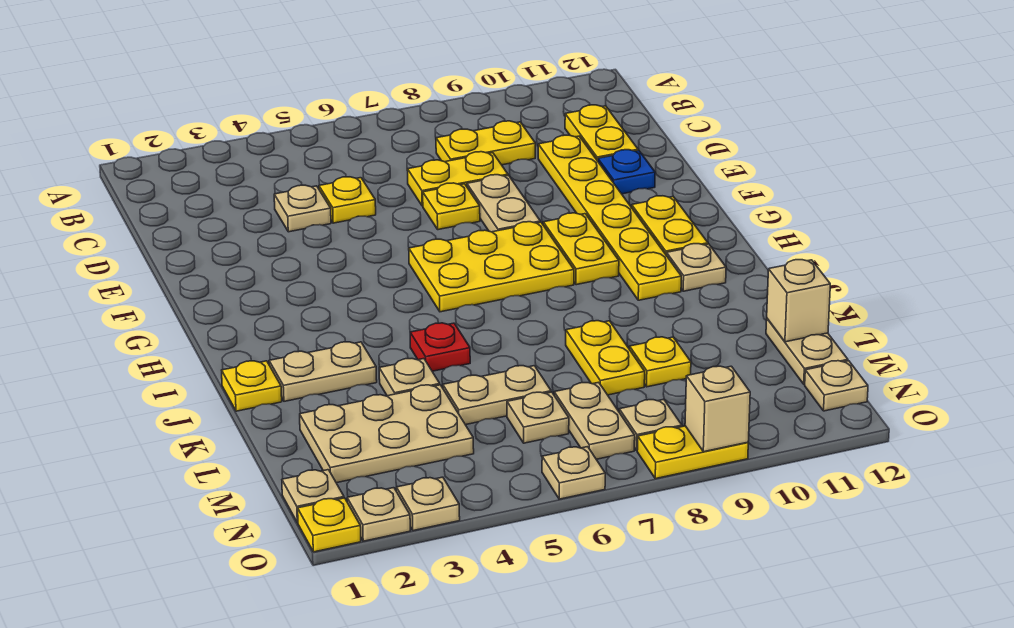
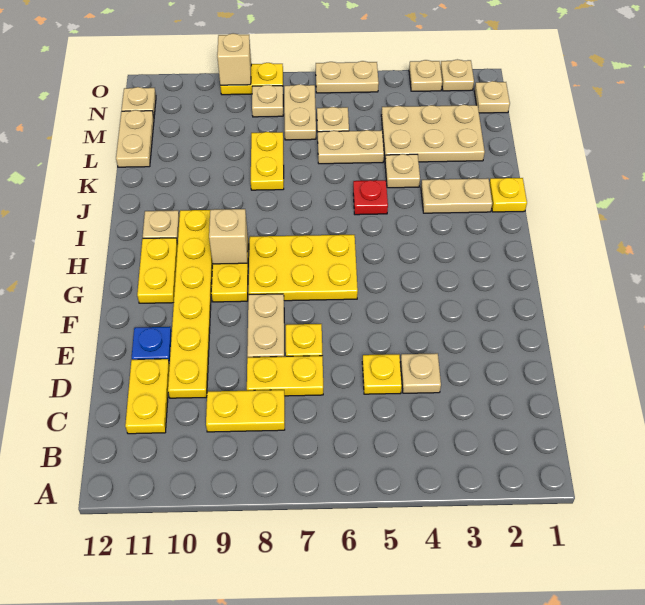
yellow 1x1 plate [630,337,691,387] -> none
tan 1x1 brick [767,260,830,342] -> tan 1x1 brick moved to [209,209,248,264]
yellow 1x1 plate [298,498,361,552] -> none
tan 1x1 plate [542,447,605,499] -> tan 1x2 plate [316,61,379,93]

